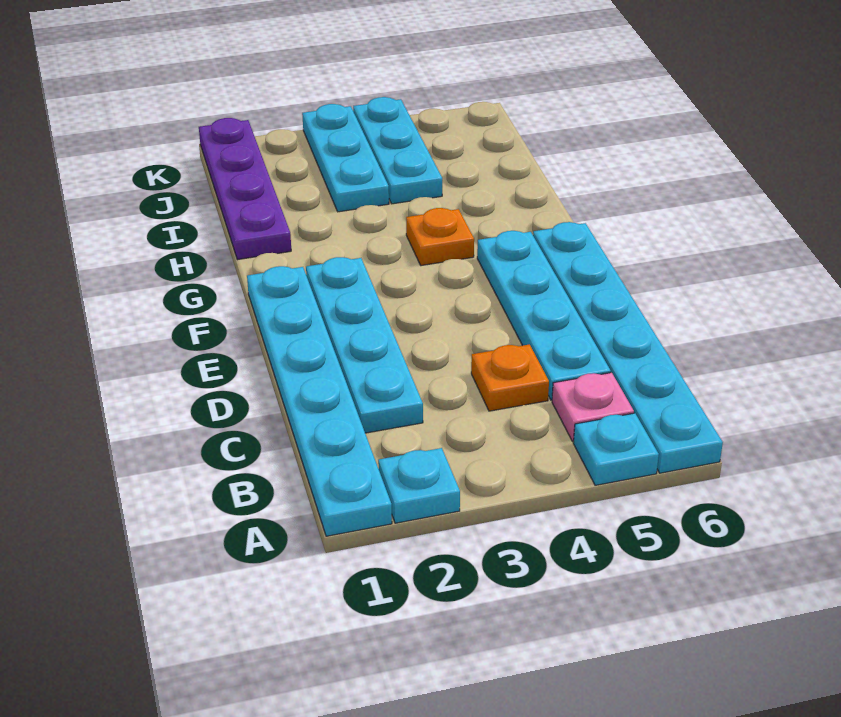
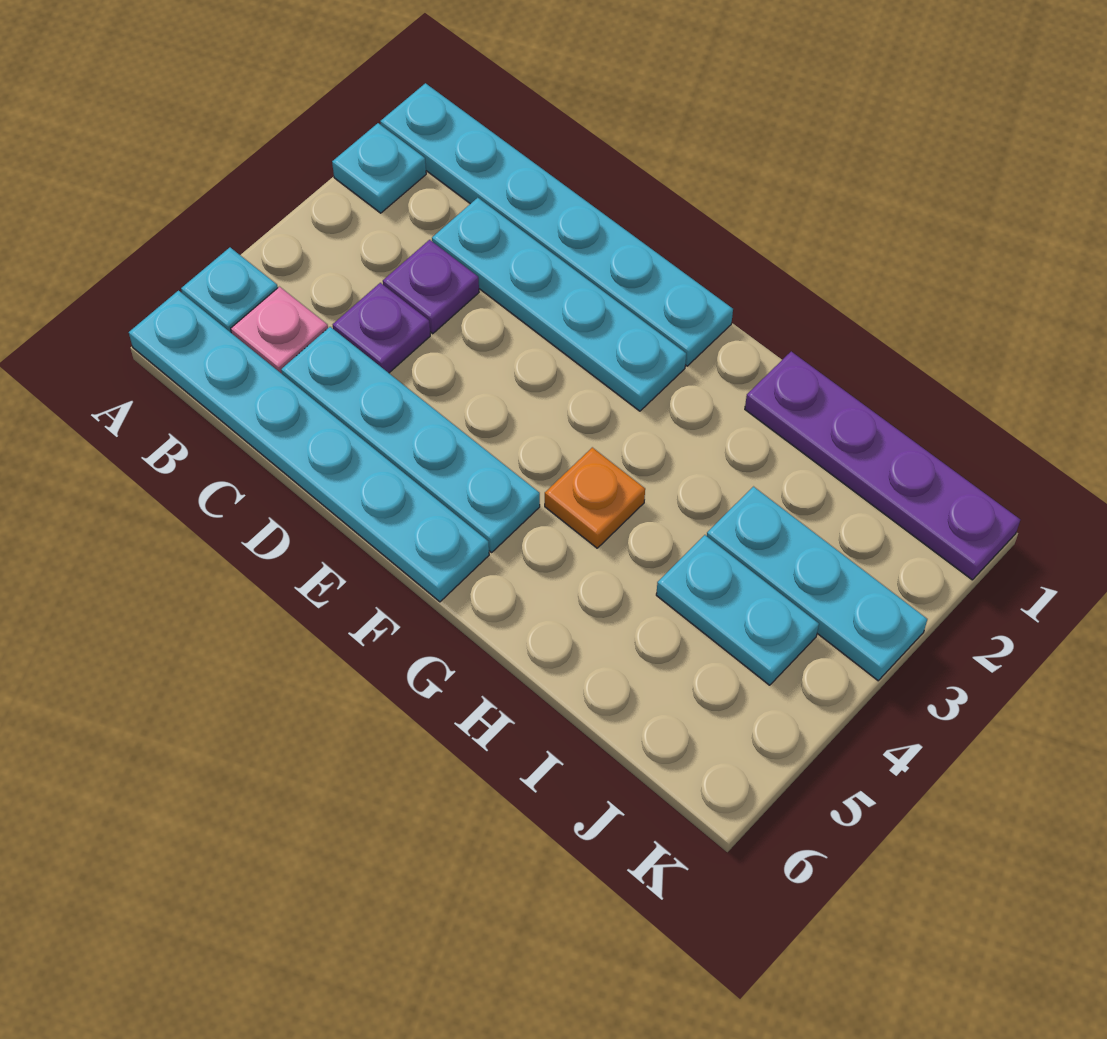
none -> purple 1x1 plate [383,240,479,334]
orange 1x1 plate [471,344,549,411] -> purple 1x1 plate [333,283,430,373]
cyan 1x3 plate [353,97,442,204] -> cyan 1x2 plate [656,535,819,685]

